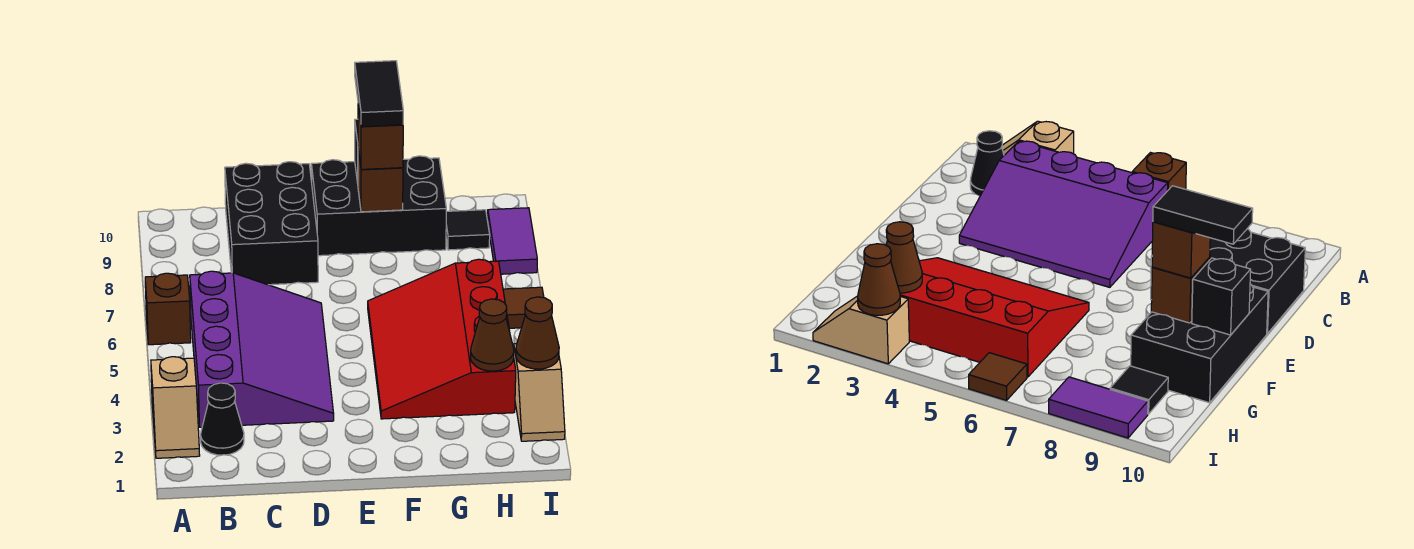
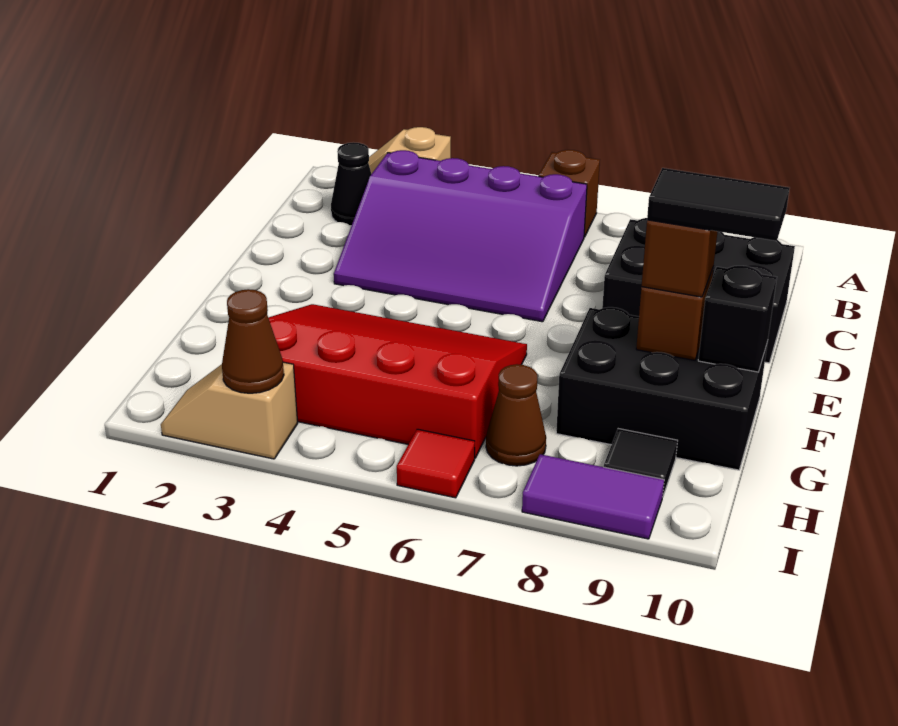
black 2x3 brick [311,156,446,256] -> black 2x3 brick turned to [556,307,768,470]
brown 1x1 cone [471,299,514,371] -> brown 1x1 cone moved to [486,364,546,466]
brown 1x1 tile [503,287,544,328] -> red 1x1 tile [397,429,475,498]

